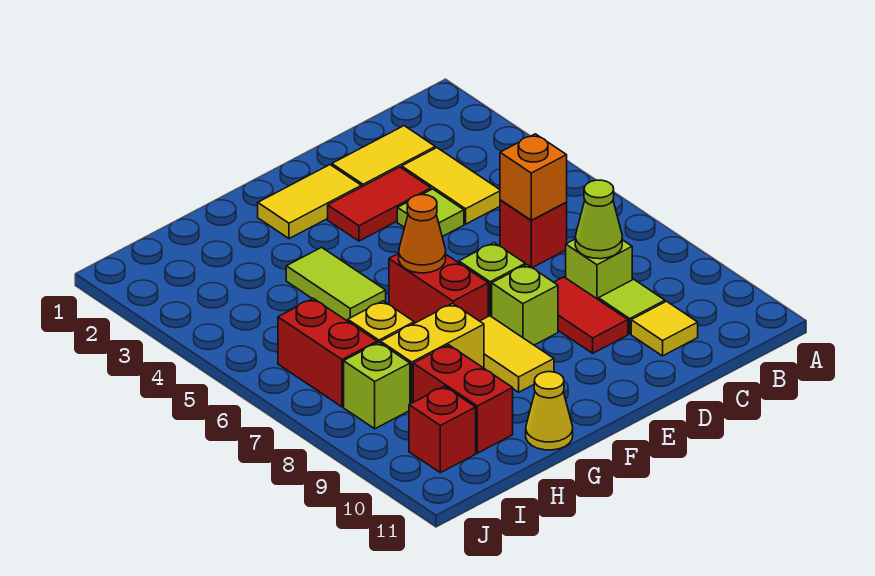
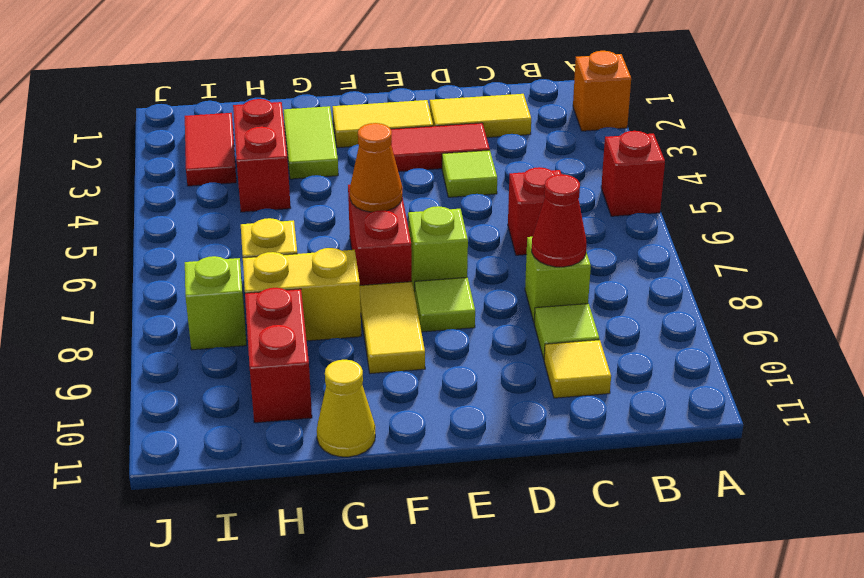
yellow 1x2 tile [402,148,500,224] -> none
orange 1x1 brick [500,134,567,220] -> orange 1x1 brick moved to [573,51,631,131]
lime 1x1 cone [575,180,622,259] -> red 1x1 cone [532,174,586,267]
red 1x2 tile [554,277,628,353] -> red 1x2 tile moved to [185,113,236,186]
lime 1x1 brick [492,265,558,345] -> lime 1x1 tile [415,277,475,332]
lime 1x2 tile [286,247,386,321] -> lime 1x2 tile moved to [284,106,338,179]
red 1x2 brick [278,298,377,407] -> red 1x2 brick moved to [233,99,291,212]
red 1x1 brick [409,386,476,473] -> red 1x1 brick moved to [601,131,665,216]

